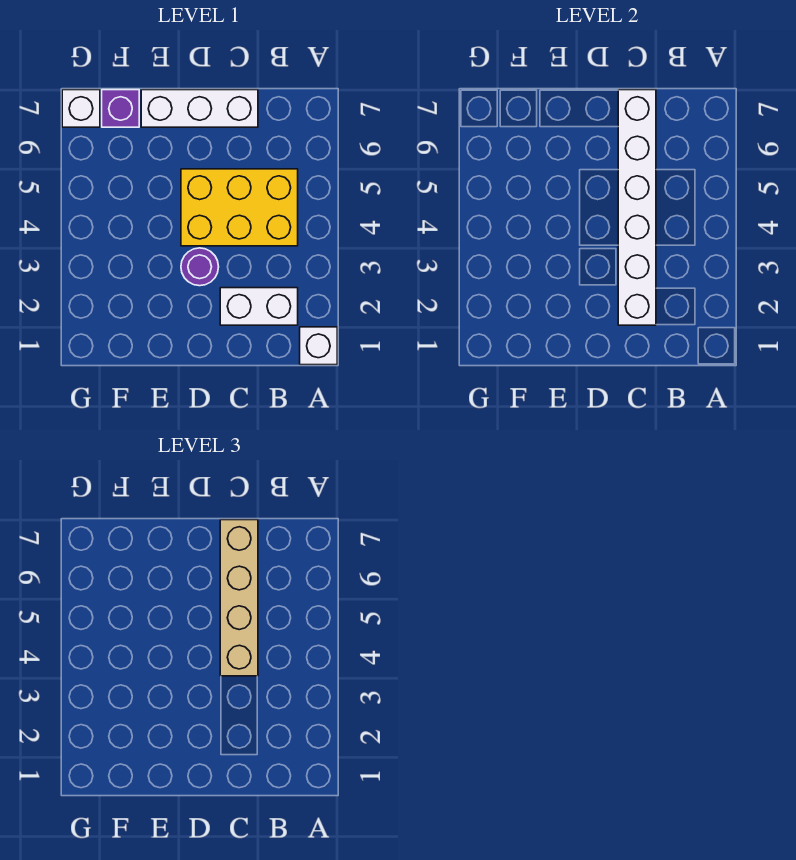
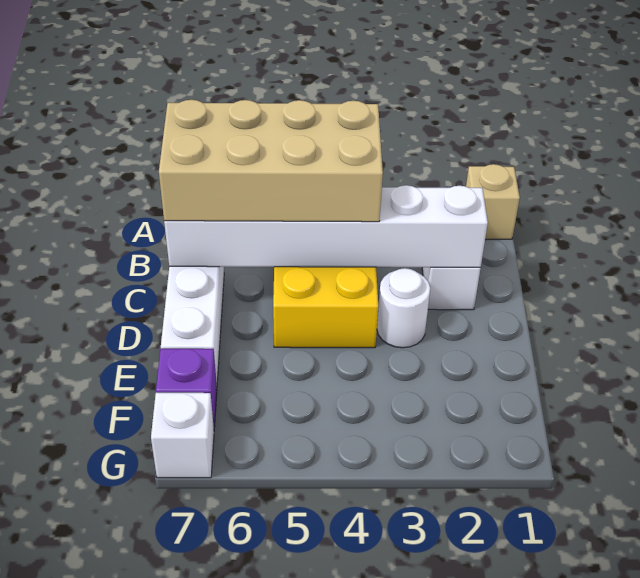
white 1x1 brick [300,327,337,365] -> tan 1x1 brick [466,164,520,239]
tan 1x4 brick [220,520,258,676] -> tan 2x4 brick [159,100,383,222]
purple 1x1 round brick [181,248,219,286] -> white 1x1 round brick [377,268,430,348]

